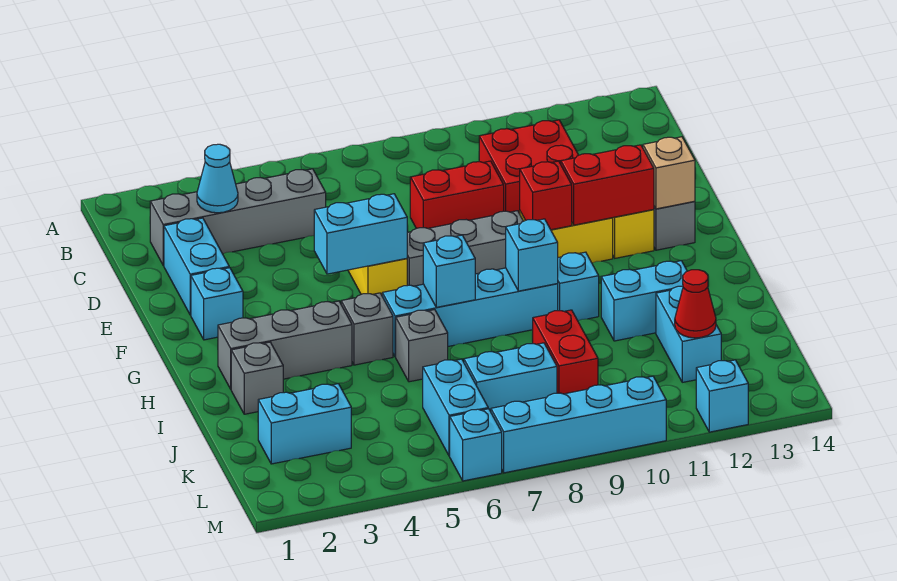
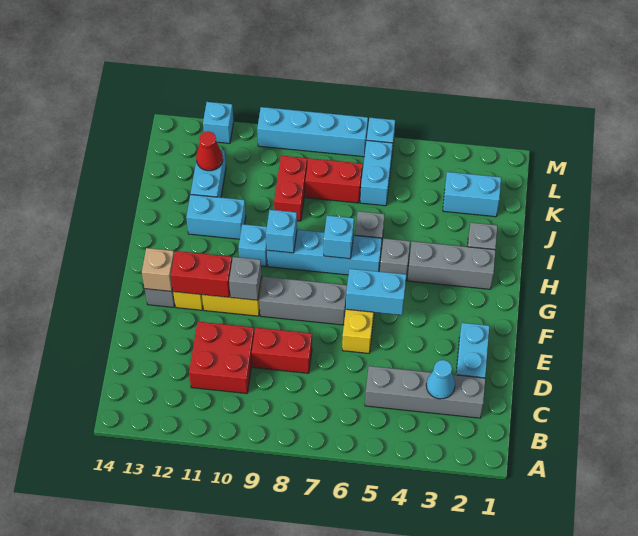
cyan 1x1 brick [191,268,243,340] -> none
red 1x1 brick [520,161,572,230] -> grey 1x1 brick [229,257,262,300]
cyan 1x2 brick [464,343,557,412] -> red 1x2 brick [305,158,362,203]

